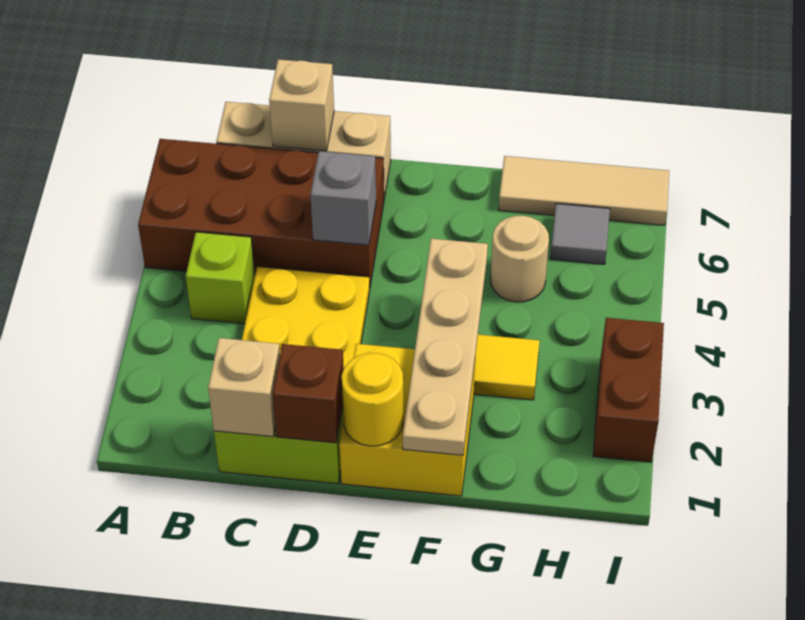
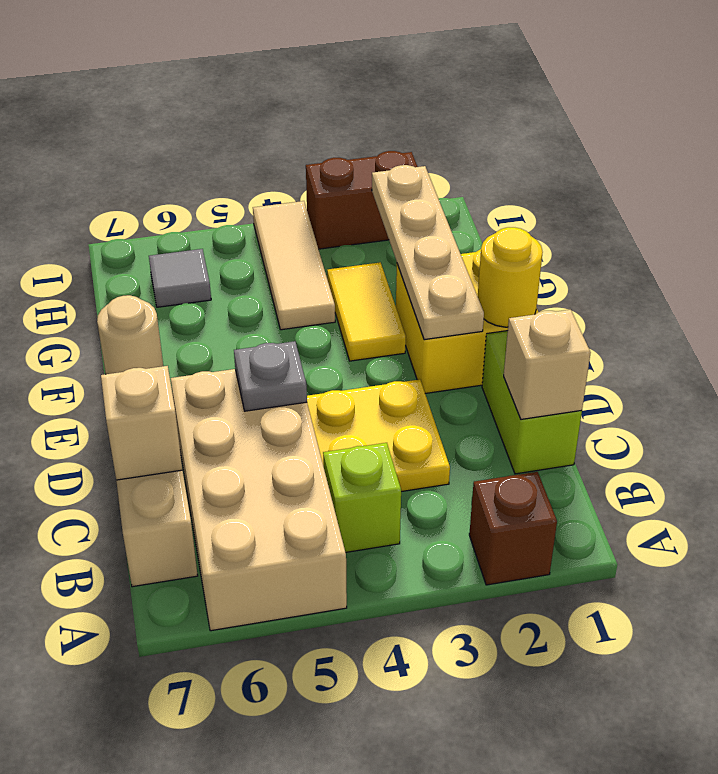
brown 2x4 brick [138,139,384,286] -> tan 2x4 brick [171,369,347,631]
brown 1x1 brick [273,344,344,443] -> brown 1x1 brick moved to [469,472,557,585]
grey 1x1 brick [310,151,376,245] -> grey 1x1 plate [234,341,307,411]
tan 1x4 plate [403,239,488,455] -> tan 1x4 plate turned to [372,165,484,340]
tan 1x1 round brick [491,216,549,302] -> tan 1x1 round brick moved to [97,295,163,374]
tan 1x3 tile [499,156,669,225] -> tan 1x3 tile moved to [253,201,335,330]

